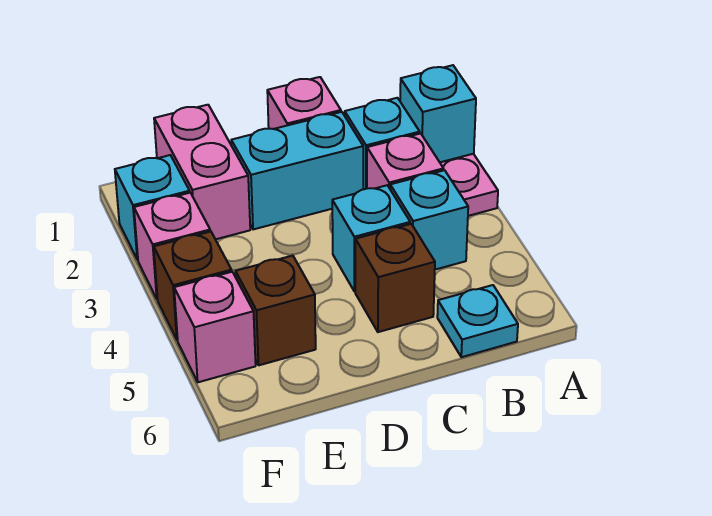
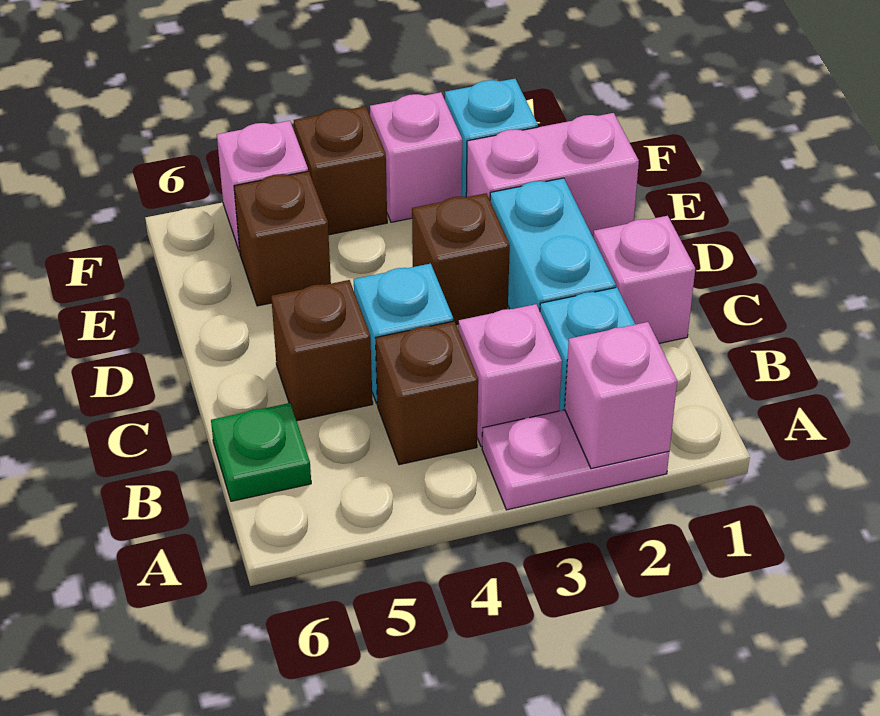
cyan 1x1 brick [400,65,476,162] -> pink 1x1 brick [565,322,677,469]
cyan 1x1 brick [390,170,468,270] -> brown 1x1 brick [376,321,478,465]
cyan 1x1 plate [437,285,518,357] -> green 1x1 plate [211,403,311,501]
none -> brown 1x1 brick [412,193,510,325]

